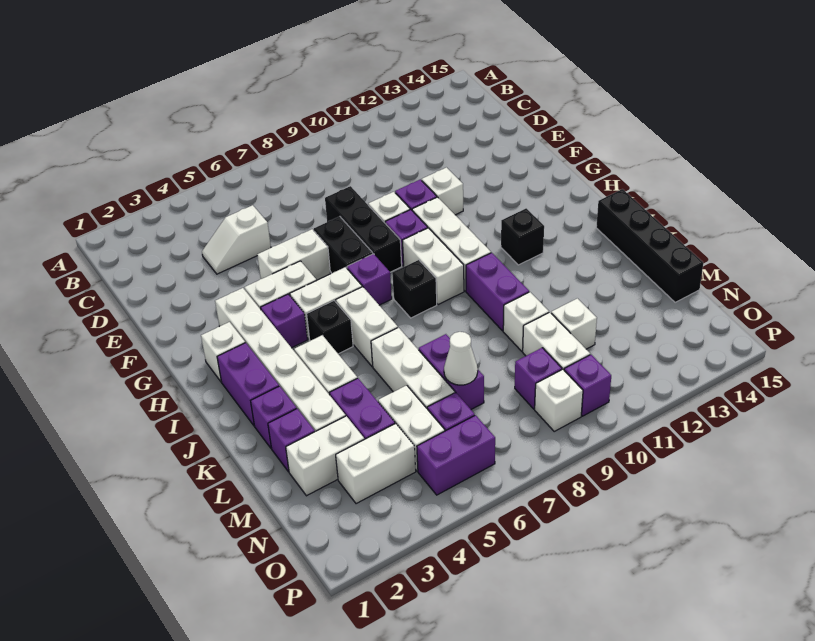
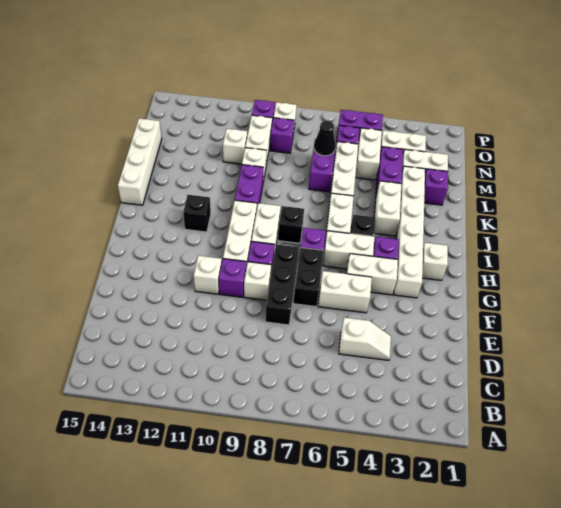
purple 1x2 brick [217,343,279,425] -> none
black 1x4 brick [596,189,703,302] -> white 1x4 brick [118,118,162,205]
purple 1x1 brick [251,386,297,448] -> none
white 1x1 cone [444,332,478,385] -> black 1x1 cone [314,121,336,156]

